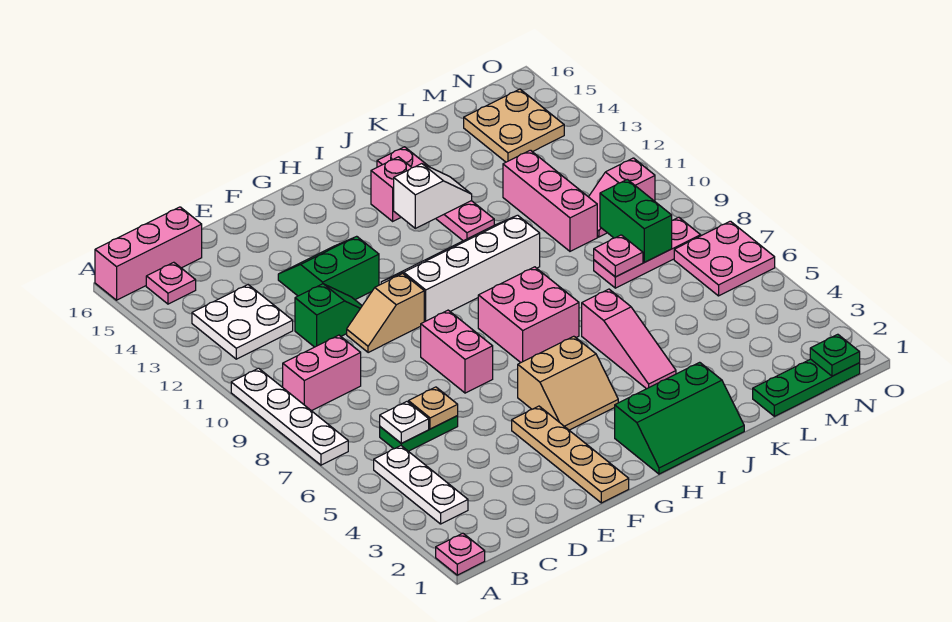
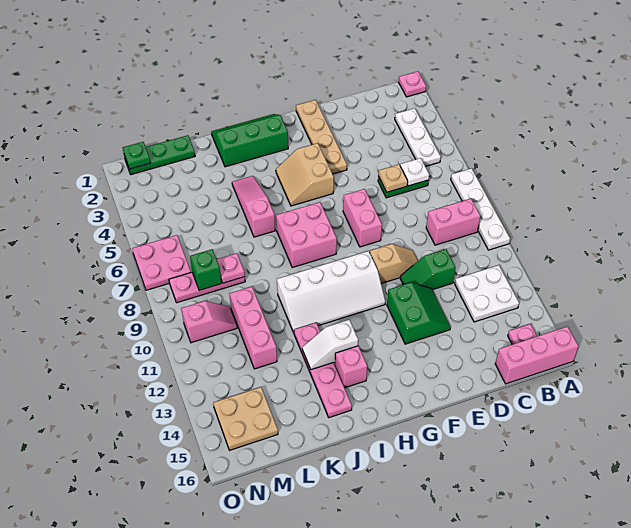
green 2x2 slope [278,236,379,300] -> green 2x2 slope turned to [387,283,451,344]
tan 2x2 slope [518,336,618,430] -> tan 2x2 slope turned to [276,143,334,206]
green 1x2 brick [600,179,672,262] -> green 1x1 brick [190,249,221,290]

